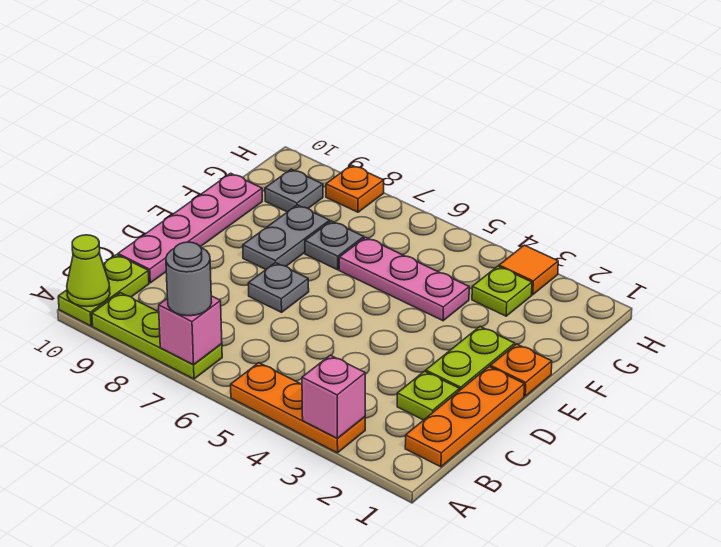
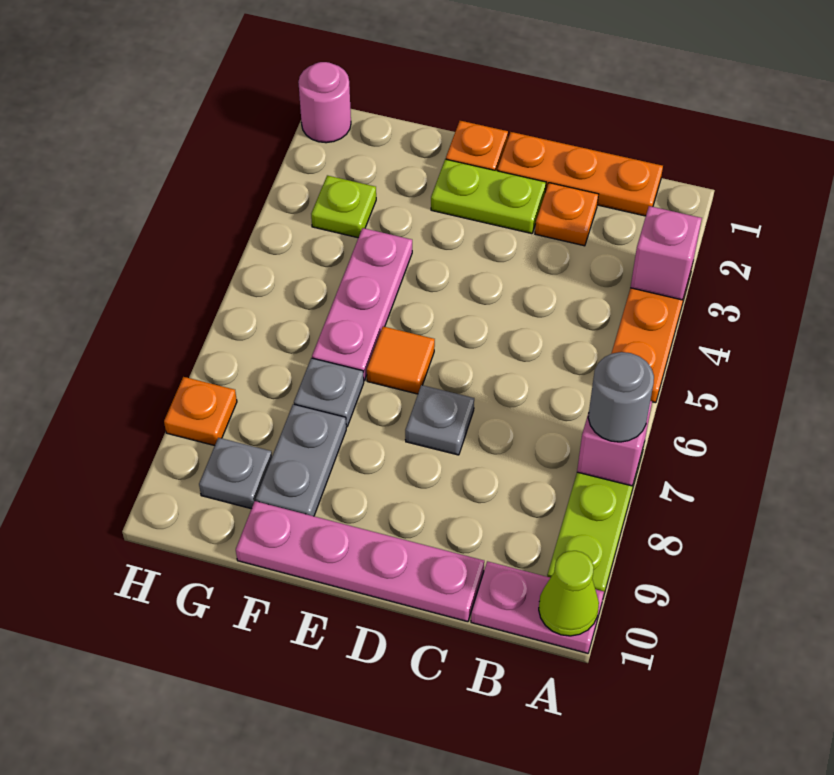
lime 1x2 plate [58,255,149,326] -> pink 1x2 plate [471,561,604,653]
lime 1x1 plate [397,371,459,420] -> orange 1x1 plate [535,183,599,246]
grey 1x2 plate [243,205,330,269] -> grey 1x2 plate turned to [256,404,346,516]
none -> pink 1x1 round brick [298,62,351,143]
orange 1x1 tile [499,245,558,295] -> orange 1x1 tile moved to [367,326,435,394]

